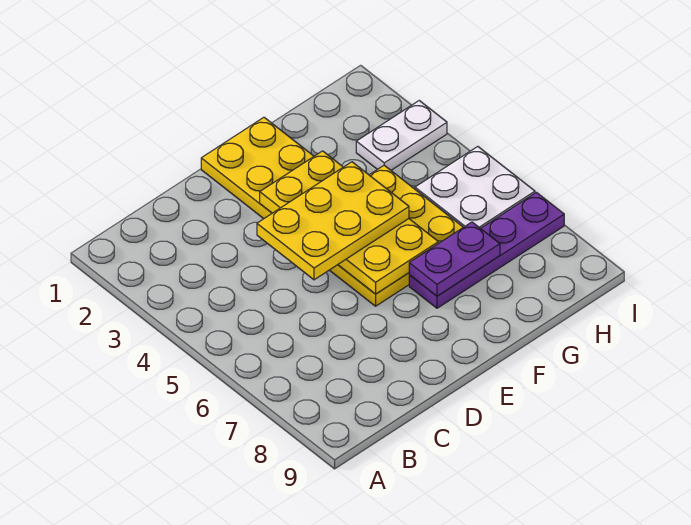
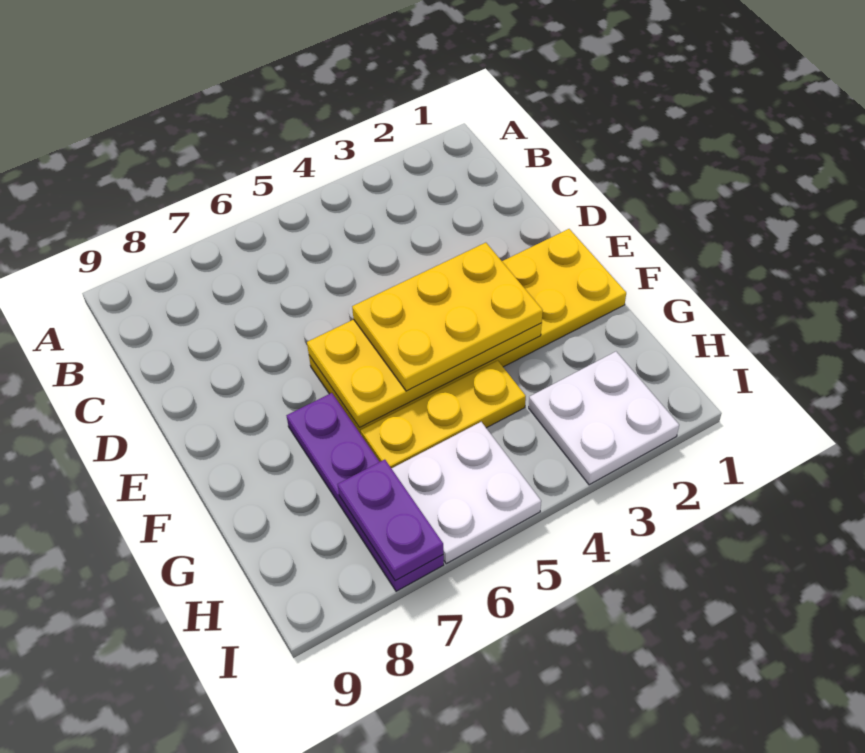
yellow 2x3 plate [257,162,409,280] -> yellow 2x3 plate turned to [352,243,543,391]
purple 1x2 plate [409,222,500,296] -> purple 1x2 plate moved to [338,460,443,581]
white 1x2 plate [356,101,447,170] -> white 2x2 plate [529,352,679,485]

